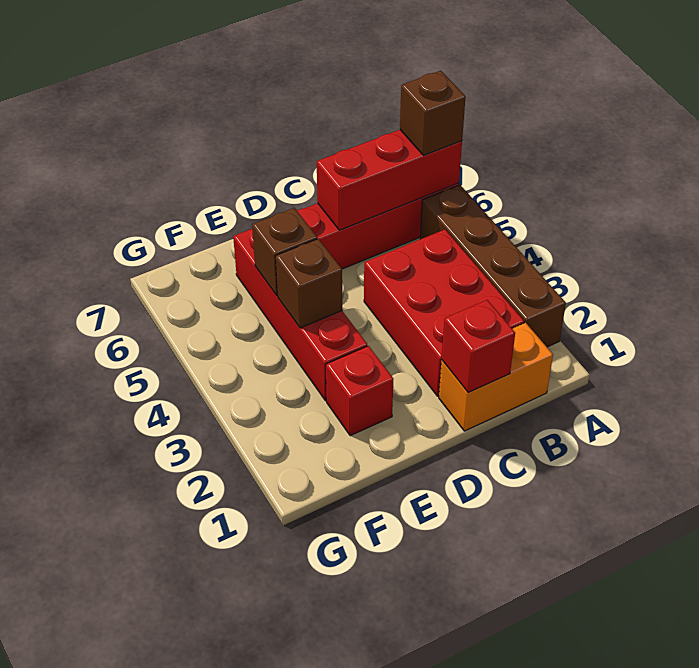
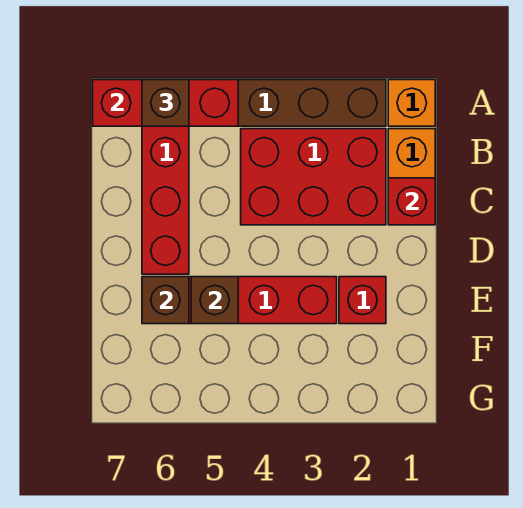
none -> orange 1x1 brick [388,80,435,126]
red 1x3 brick [317,130,462,230] -> red 1x3 brick turned to [93,80,238,126]
brown 1x1 brick [275,239,342,328] -> brown 1x1 brick moved to [142,277,189,324]

